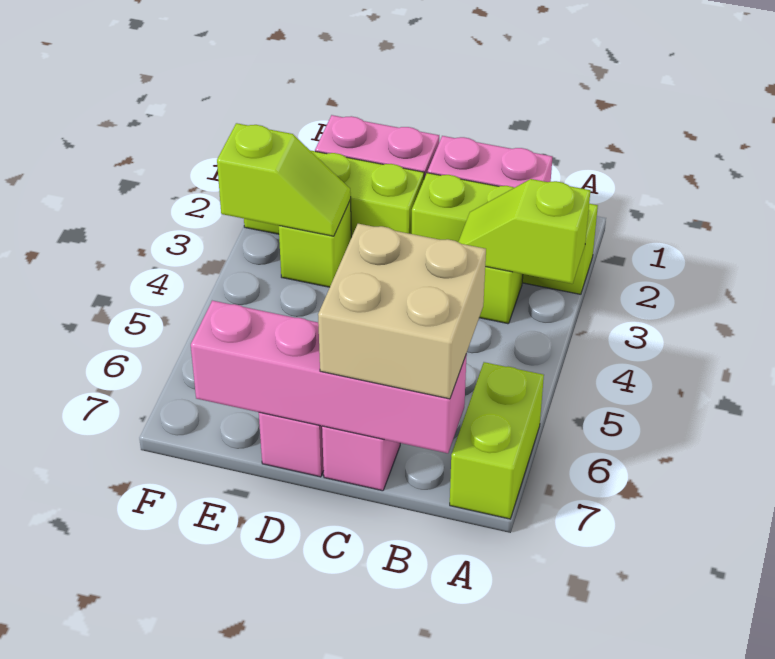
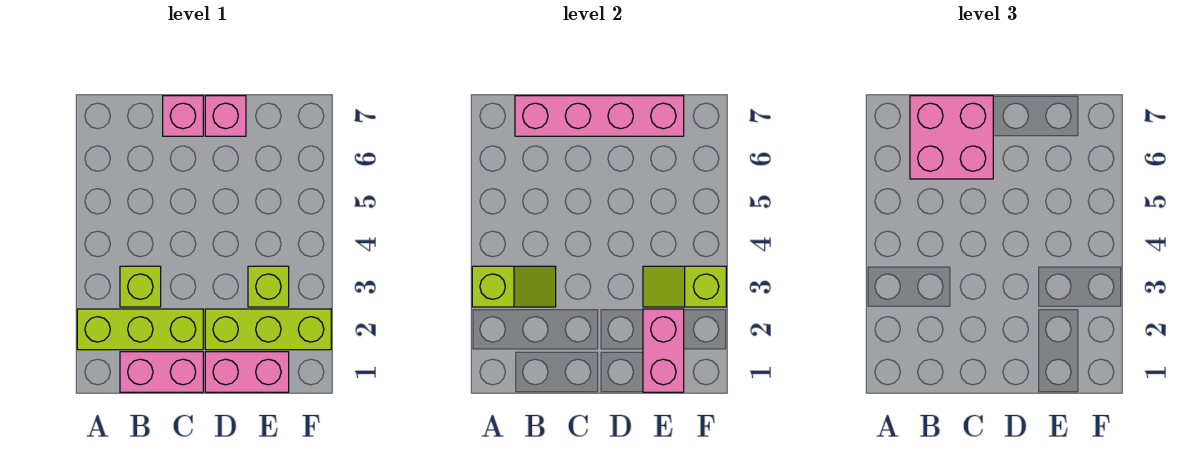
lime 1x2 brick [450,362,544,519] -> none
tan 2x2 brick [318,224,486,399] -> pink 2x2 brick [910,96,993,179]
none -> pink 1x2 brick [643,309,684,392]

